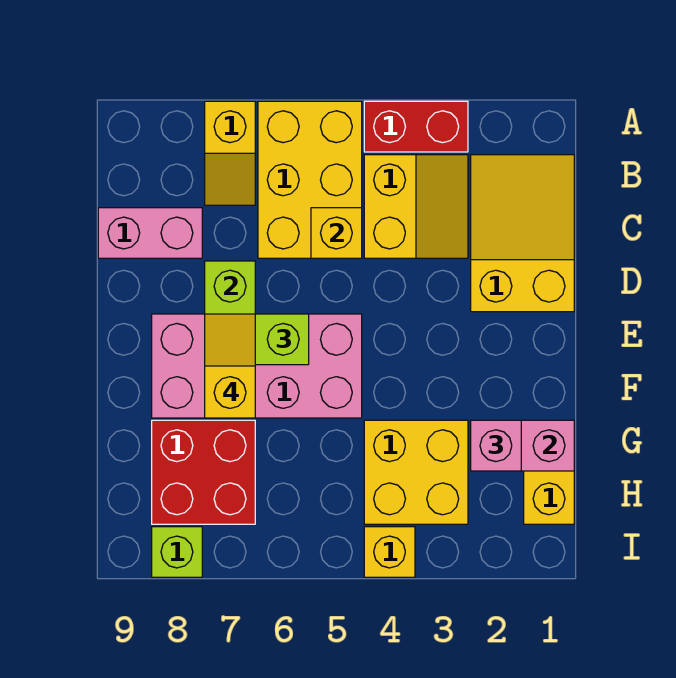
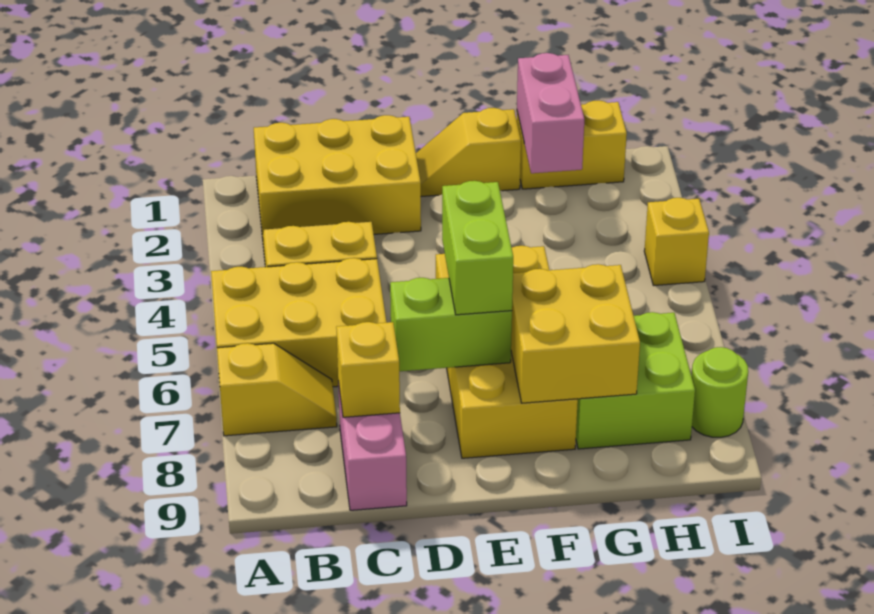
red 1x2 brick [364,101,468,152] -> none
yellow 2x3 slope [471,155,574,312] -> yellow 2x3 brick [254,115,421,238]
yellow 1x1 brick [311,208,362,258] -> yellow 1x1 brick moved to [336,322,400,417]
pink 2x4 brick [152,314,362,418] -> yellow 2x4 brick [436,246,578,458]
yellow 1x2 slope [205,314,255,418] -> yellow 1x2 slope moved to [416,108,521,196]
pink 1x1 brick [471,420,521,471] -> none
yellow 2x2 brick [364,420,468,524] -> yellow 2x2 brick moved to [511,264,640,403]
red 2x2 brick [152,420,255,524] -> lime 2x2 brick [576,312,695,449]
lime 1x1 brick [152,527,202,577] -> lime 1x1 round brick [692,347,748,437]

